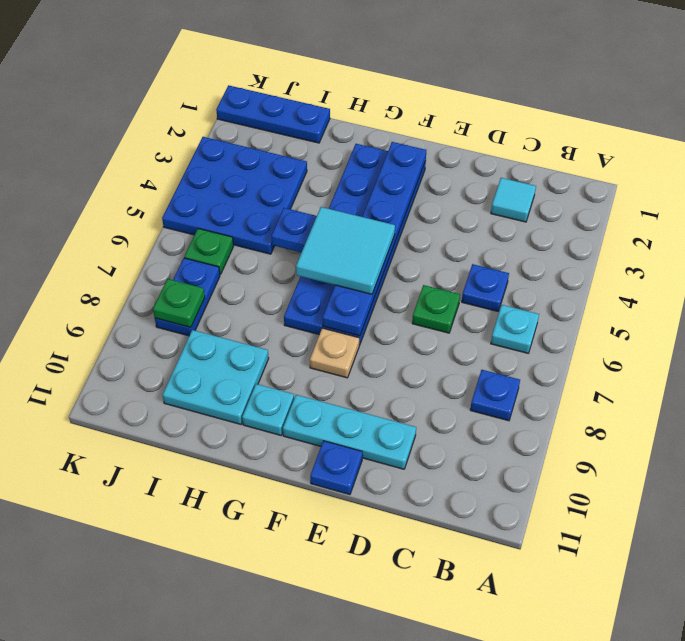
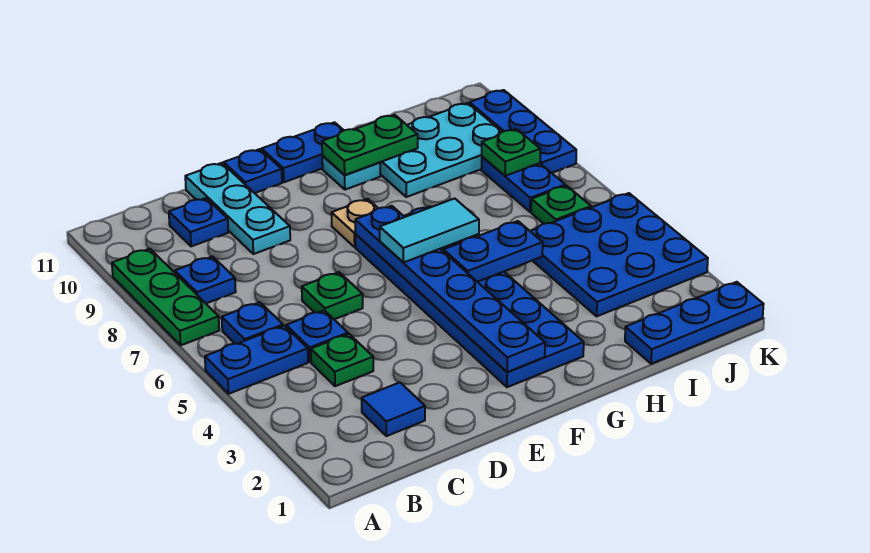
none -> blue 1x2 plate [205,326,308,394]
none -> green 1x3 plate [112,249,219,345]
cyan 1x1 plate [491,305,539,353] -> blue 1x1 plate [222,302,283,344]
cyan 1x1 tile [491,178,536,222] -> blue 1x1 tile [362,382,425,436]
none -> green 1x1 plate [311,334,373,386]
none -> blue 1x1 plate [169,198,228,246]
cyan 1x3 plate [283,395,416,469] -> cyan 1x3 plate turned to [185,163,290,254]
cyan 2x2 tile [296,207,395,294] -> cyan 1x2 tile [380,198,479,263]
none -> blue 1x2 plate [262,122,344,182]
none -> green 1x2 plate [322,115,418,175]
cyan 2x2 plate [163,330,269,424] -> cyan 2x3 plate [380,103,502,197]
none -> blue 1x3 plate [470,90,576,173]

